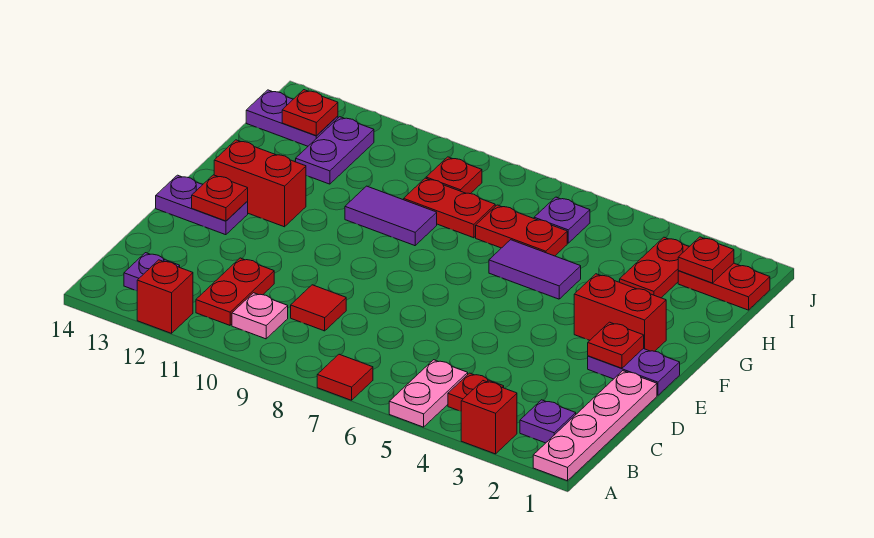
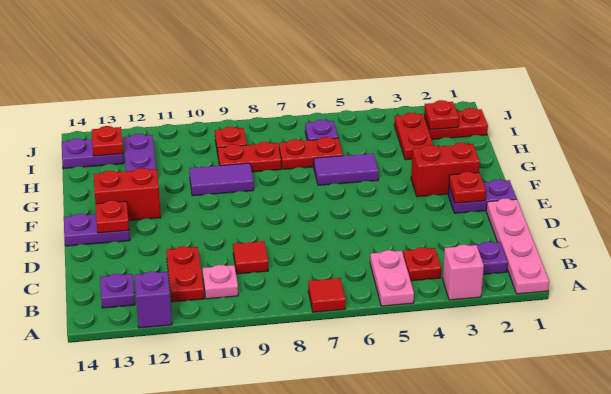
red 1x1 brick [461,381,517,454] -> pink 1x1 brick [443,245,484,300]
red 1x1 brick [137,260,193,333] -> purple 1x1 brick [134,271,172,328]

